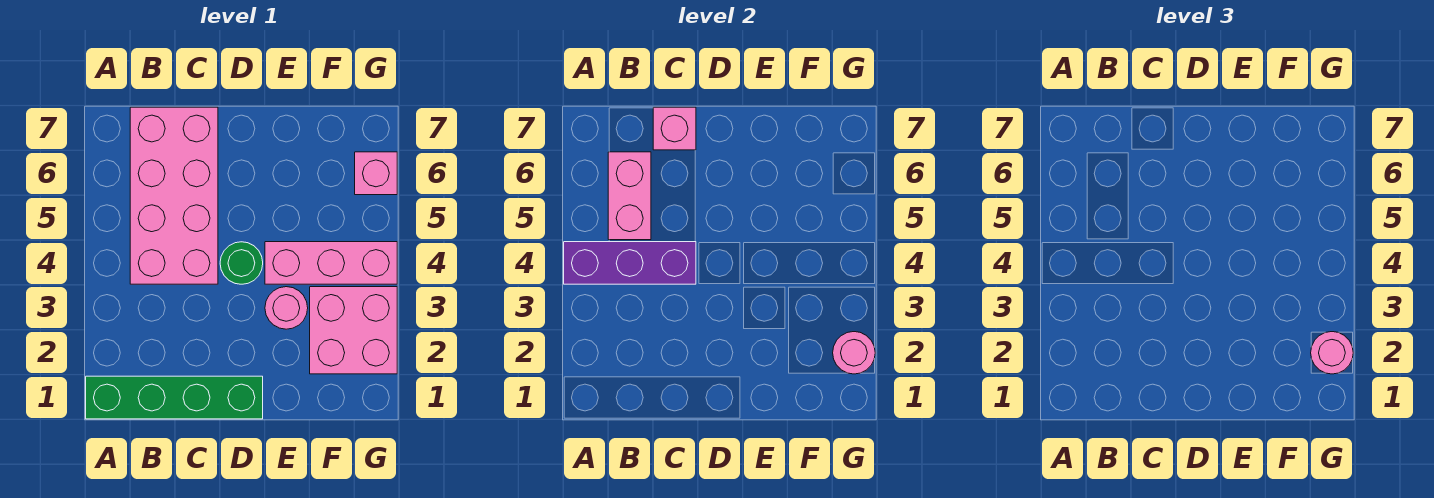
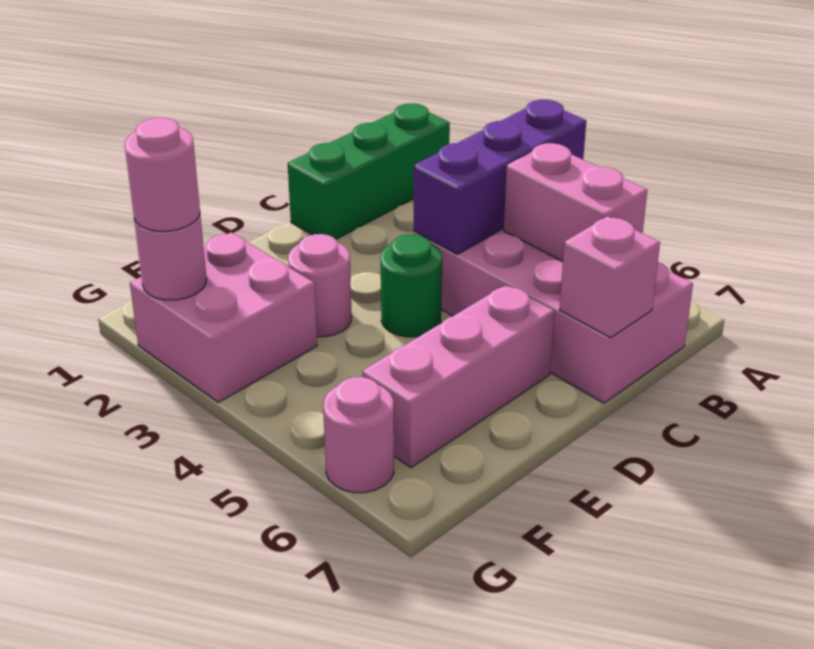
green 1x4 brick [86,376,263,419] -> green 1x3 brick [288,103,450,239]
pink 1x3 brick [265,242,397,284] -> pink 1x3 brick moved to [362,285,555,468]
pink 1x1 brick [355,152,397,195] -> pink 1x1 round brick [323,377,394,493]

